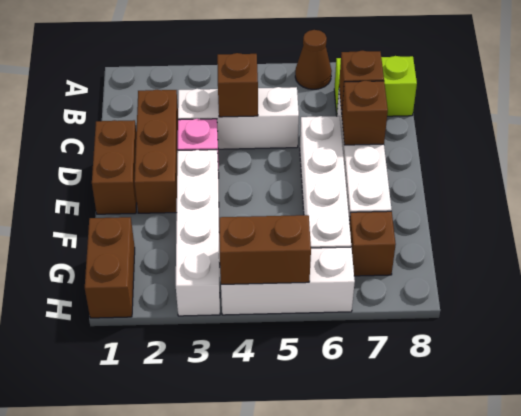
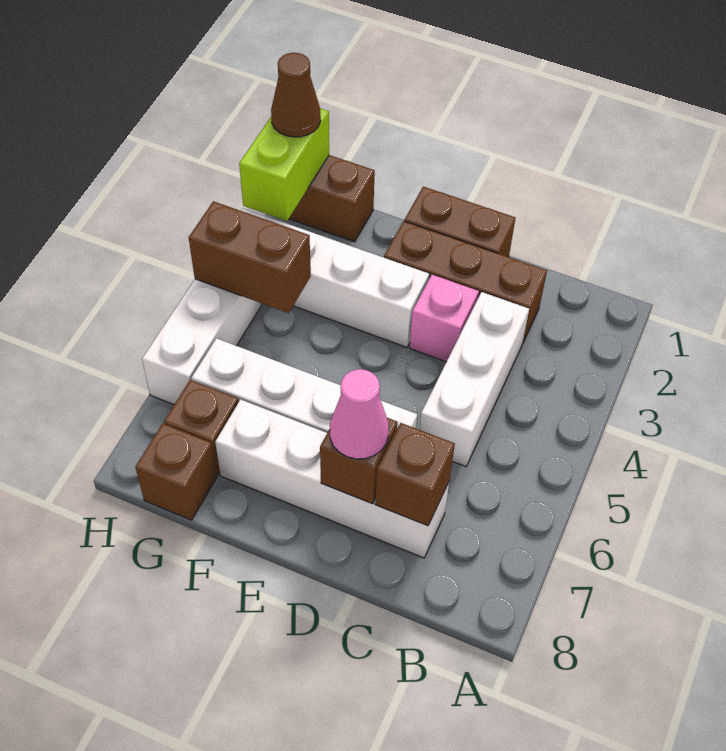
brown 1x1 cone [295,30,332,89] -> brown 1x1 cone moved to [271,53,321,137]
lime 1x2 brick [334,56,417,116] -> lime 1x2 brick moved to [239,109,329,221]
brown 1x1 brick [217,53,258,117] -> brown 1x1 brick moved to [135,424,217,520]
none -> pink 1x1 cone [330,369,389,459]
brown 1x2 brick [219,215,311,284] -> brown 1x2 brick turned to [189,201,311,313]

